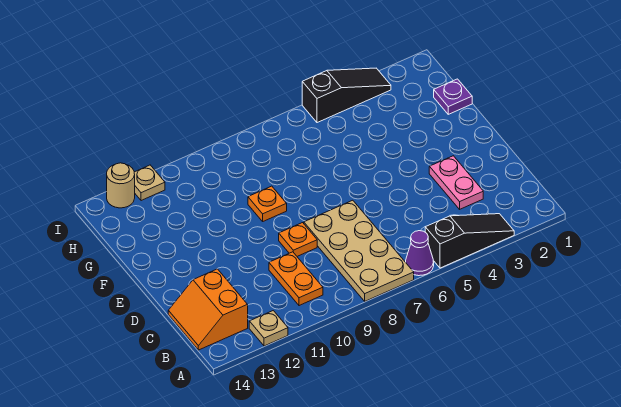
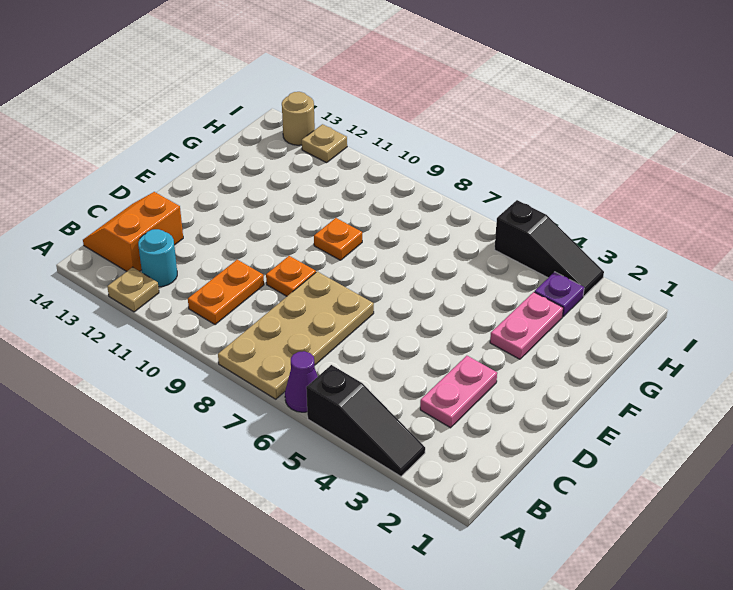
none -> cyan 1x1 round brick [138,229,177,287]
none -> pink 1x2 plate [490,292,563,359]
purple 1x1 plate [434,79,472,114] -> purple 1x1 plate moved to [535,272,584,317]

